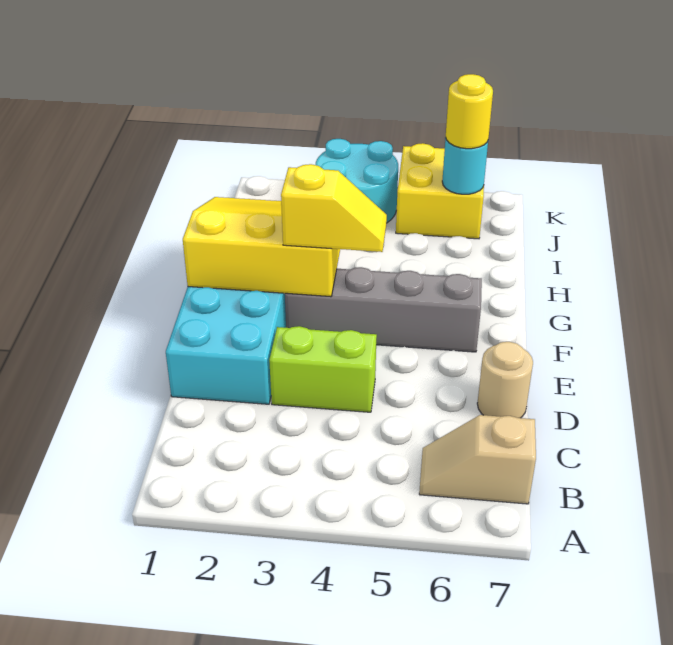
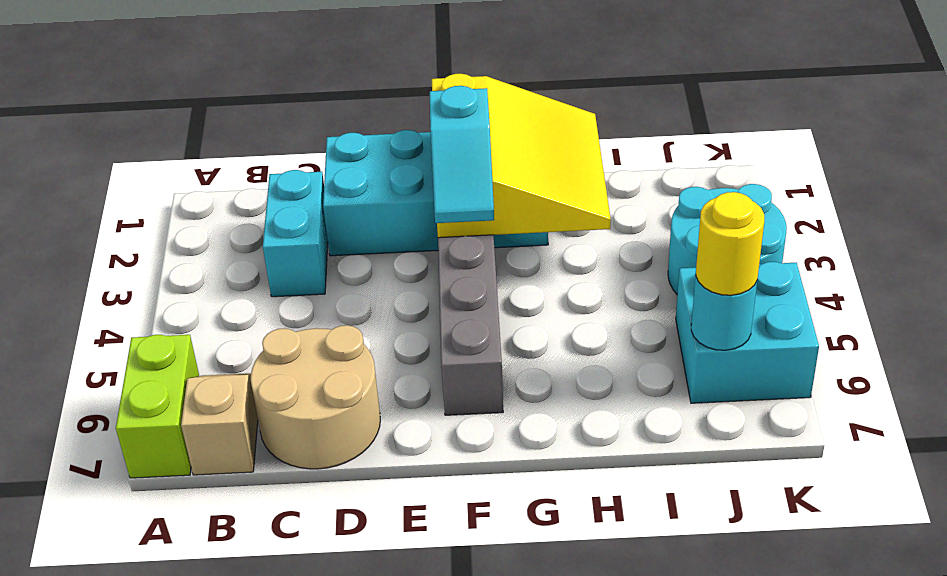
none -> cyan 1x2 brick [263,170,328,297]
lime 1x2 brick [269,326,377,412] -> lime 1x2 brick moved to [116,335,199,478]
tan 1x1 round brick [477,342,533,418] -> tan 2x2 round brick [251,325,380,469]
yellow 1x2 slope [281,164,387,252] -> cyan 1x2 slope [430,86,494,223]
yellow 2x2 brick [396,143,484,239] -> cyan 2x2 brick [676,262,819,403]

